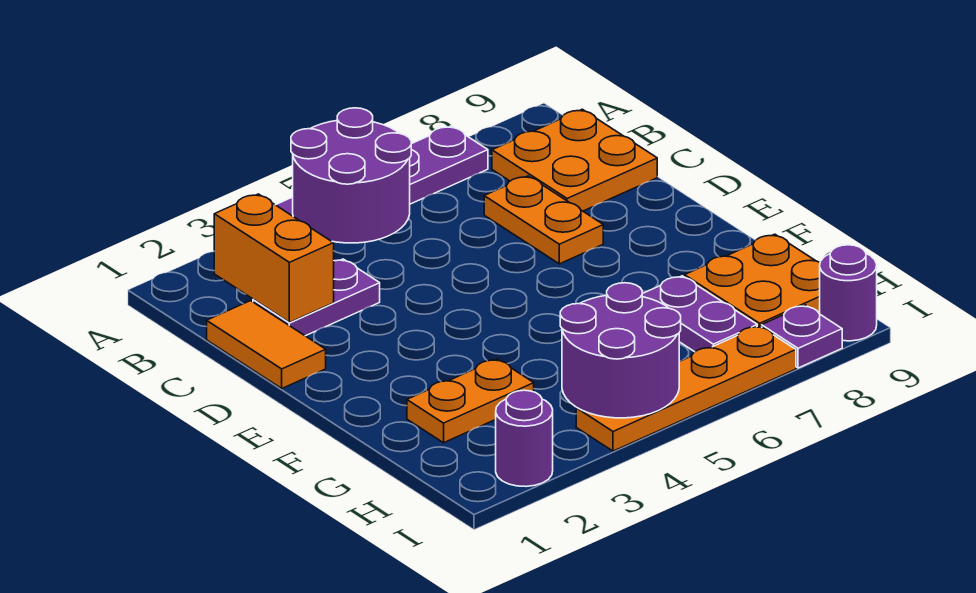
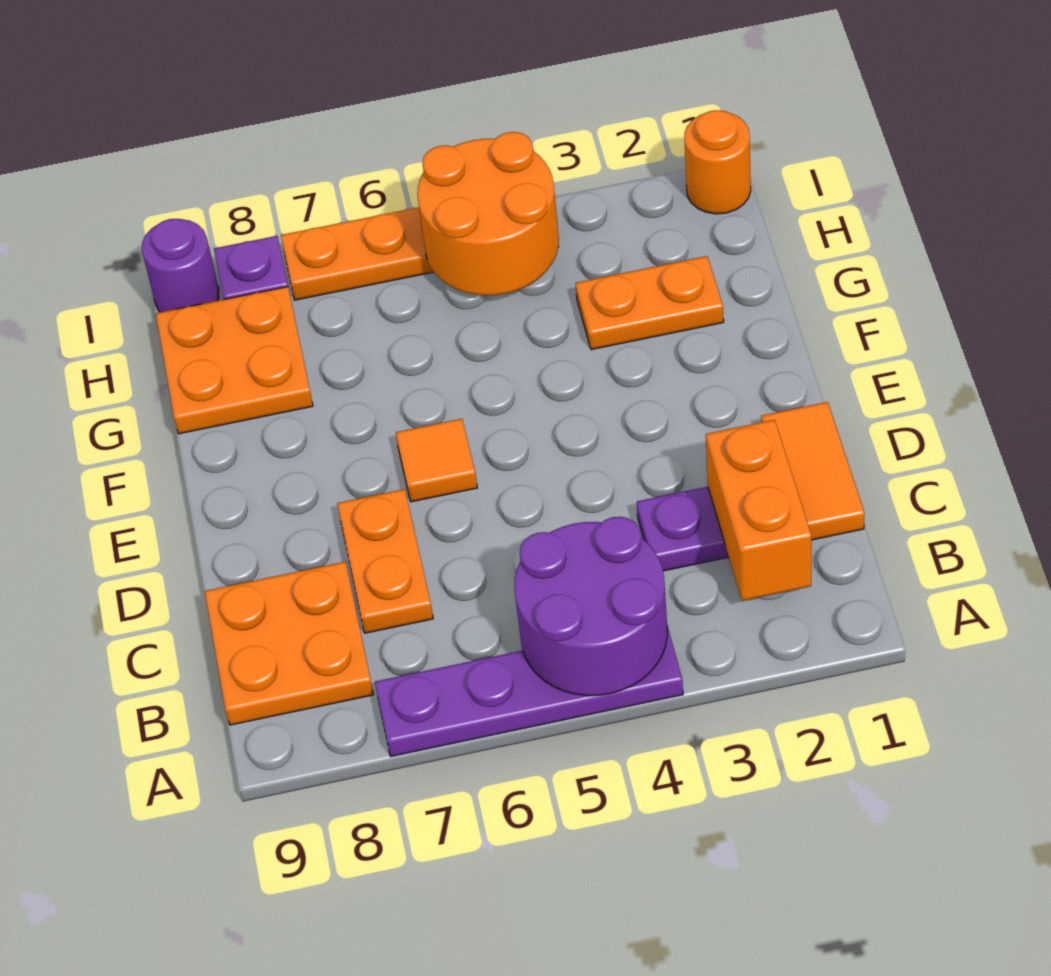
none -> orange 1x1 tile [396,419,477,502]
purple 1x2 plate [642,276,757,352] -> none
purple 2x2 round brick [560,283,681,418] -> orange 2x2 round brick [417,132,559,295]
none -> orange 1x1 round brick [684,110,751,214]
purple 1x1 round brick [496,390,553,486] -> none

